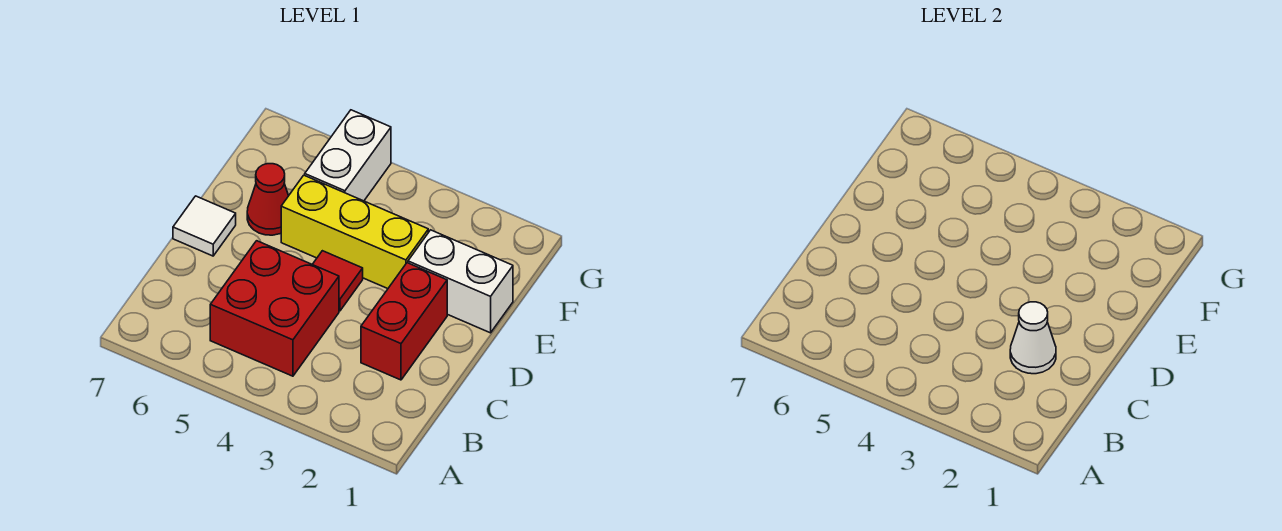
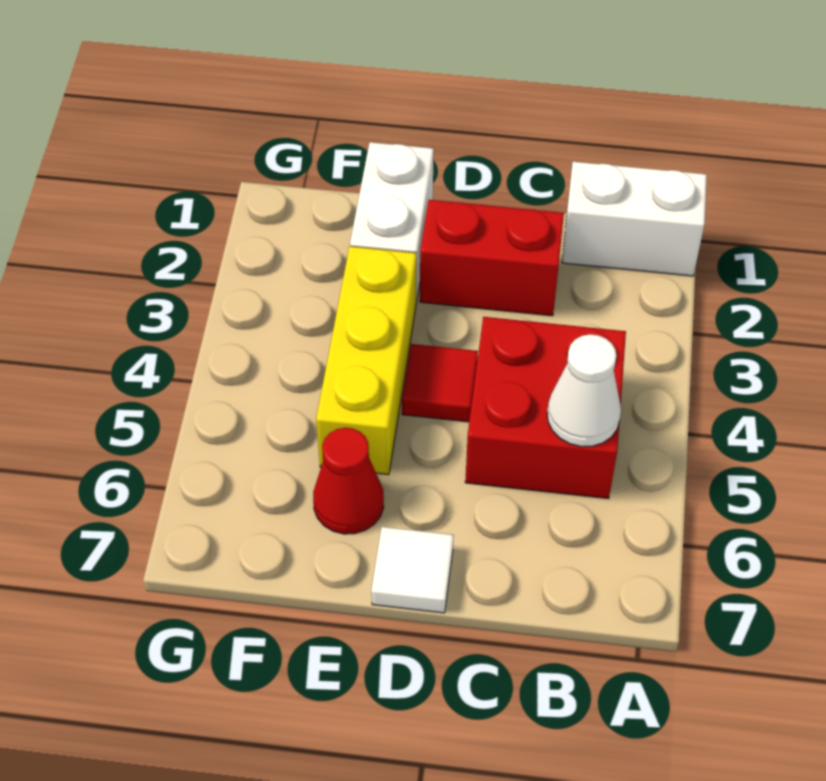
white 1x1 cone [1010,302,1056,374] -> white 1x1 cone moved to [547,334,621,447]
white 1x2 brick [305,110,391,201] -> white 1x2 brick moved to [562,162,707,276]

